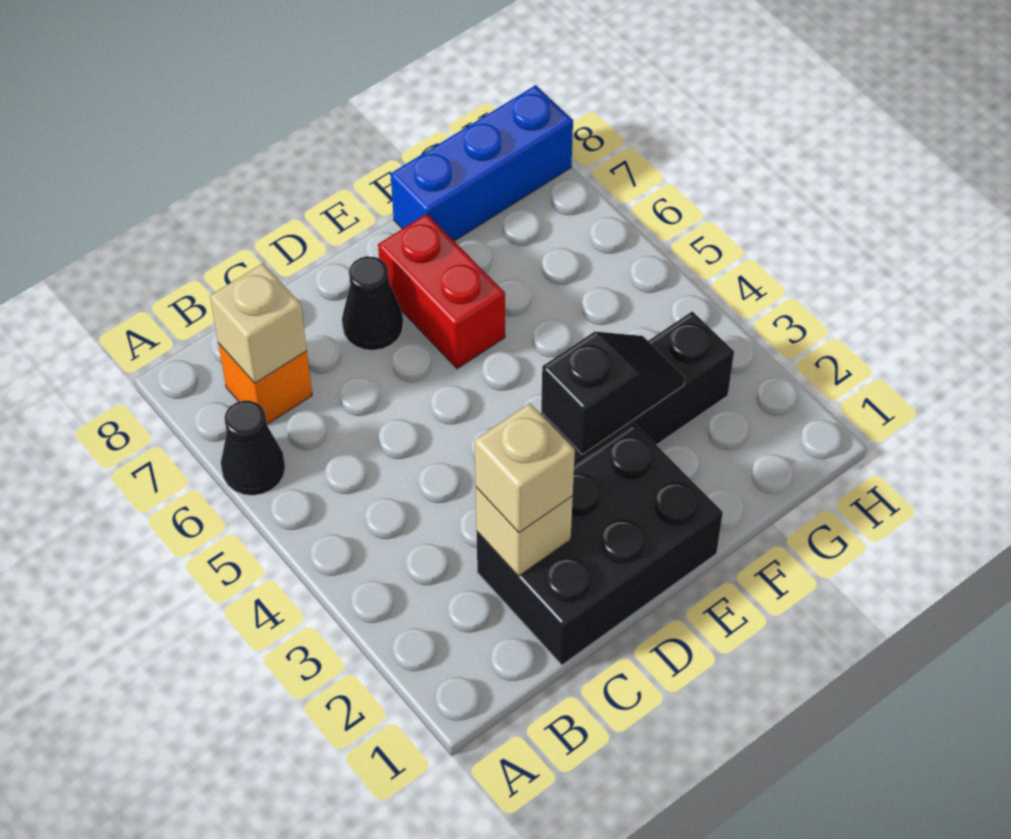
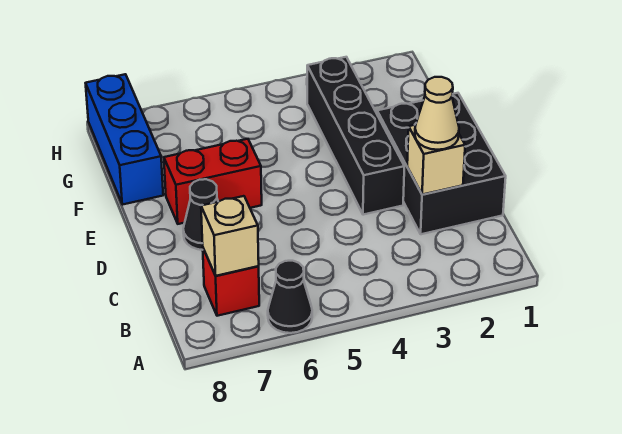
orange 1x1 brick [218,343,312,424] -> red 1x1 brick [203,249,259,316]
tan 1x1 brick [475,403,575,533] -> tan 1x1 cone [415,77,459,150]
black 1x2 slope [541,332,685,454] -> none

